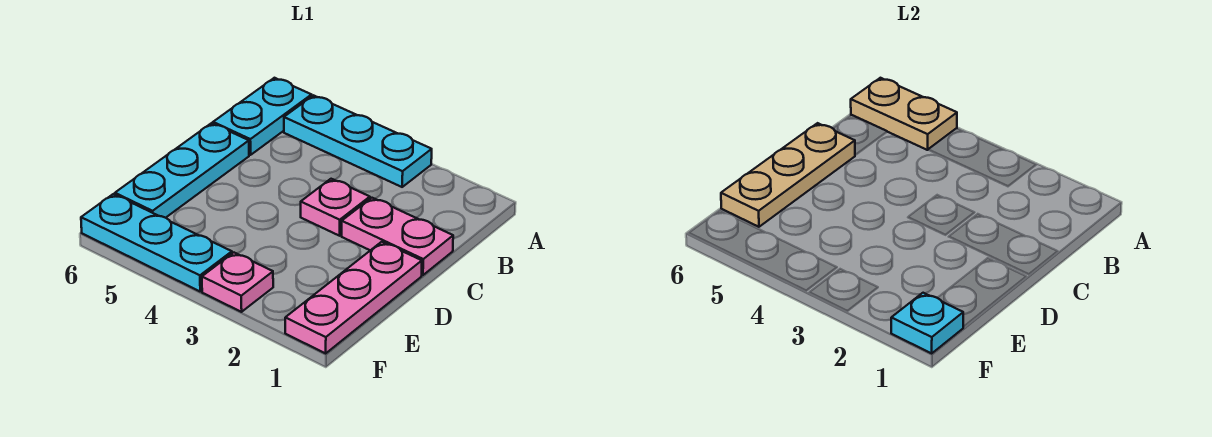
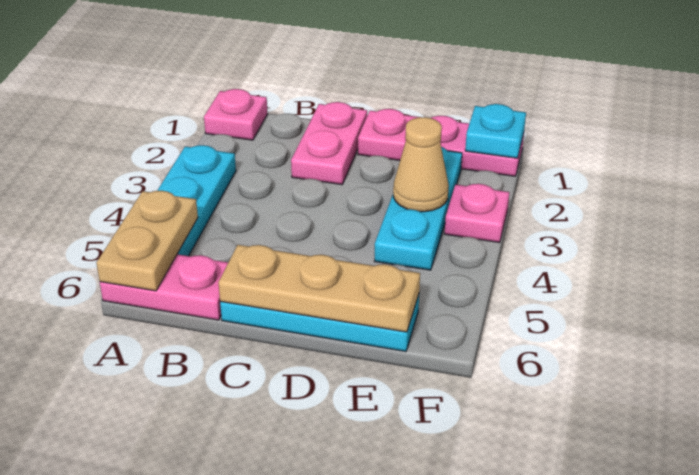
cyan 1x2 plate [213,78,312,155] -> pink 1x2 plate [100,254,228,320]
pink 1x1 plate [301,179,370,236] -> pink 1x1 plate moved to [204,89,268,140]
none -> tan 1x1 cone [393,117,449,212]
cyan 1x3 plate [81,194,232,291] -> cyan 1x3 plate moved to [375,147,462,270]

